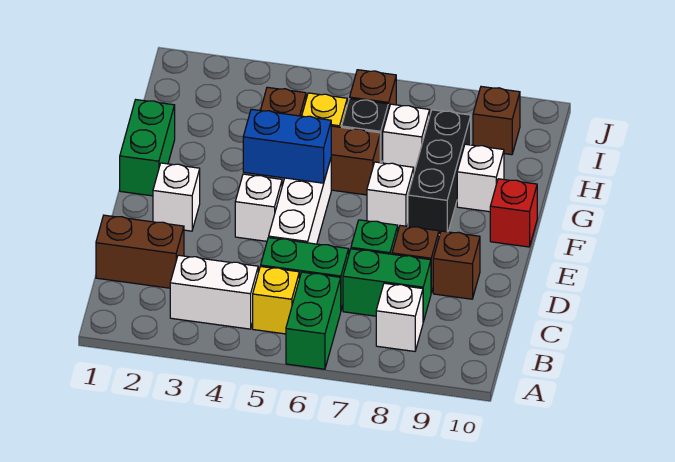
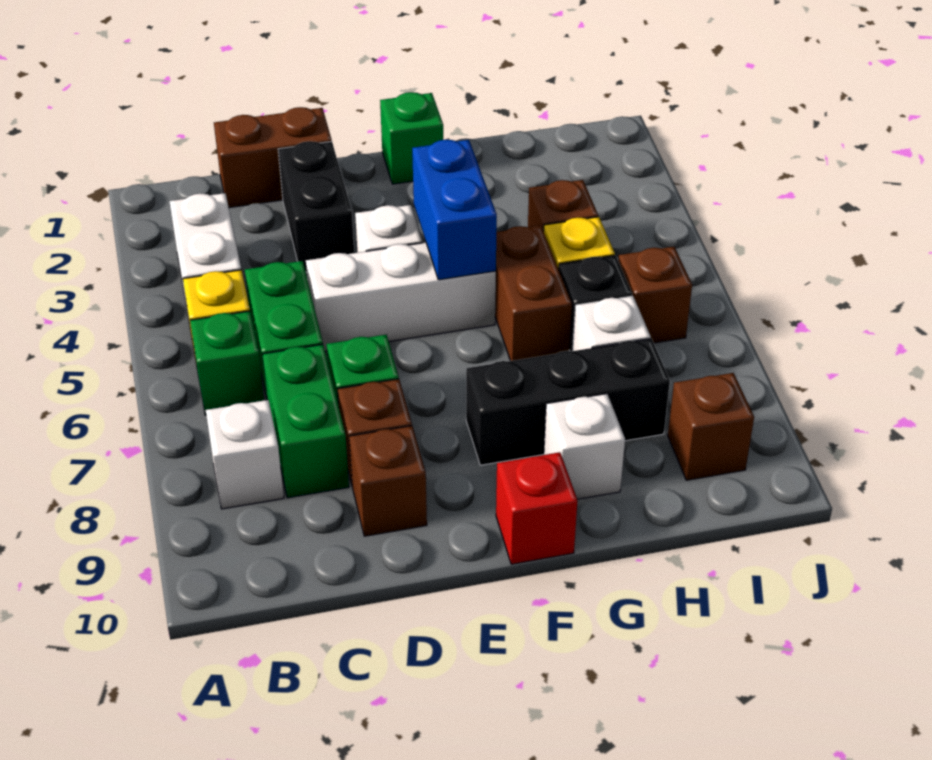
green 1x2 brick [286,272,341,369] -> green 1x1 brick [190,311,264,415]
brown 1x2 brick [96,215,184,288] -> brown 1x2 brick turned to [214,107,332,208]
none -> black 1x2 brick [278,141,354,272]
white 1x1 brick [153,163,200,231] -> none
green 1x2 brick [120,100,175,196] -> green 1x1 brick [380,92,443,184]
white 1x1 brick [367,162,414,229] -> none

